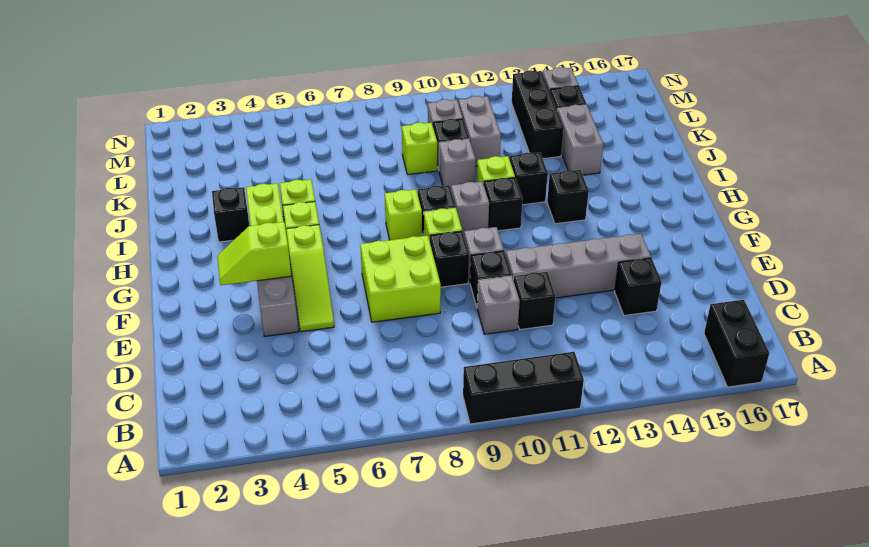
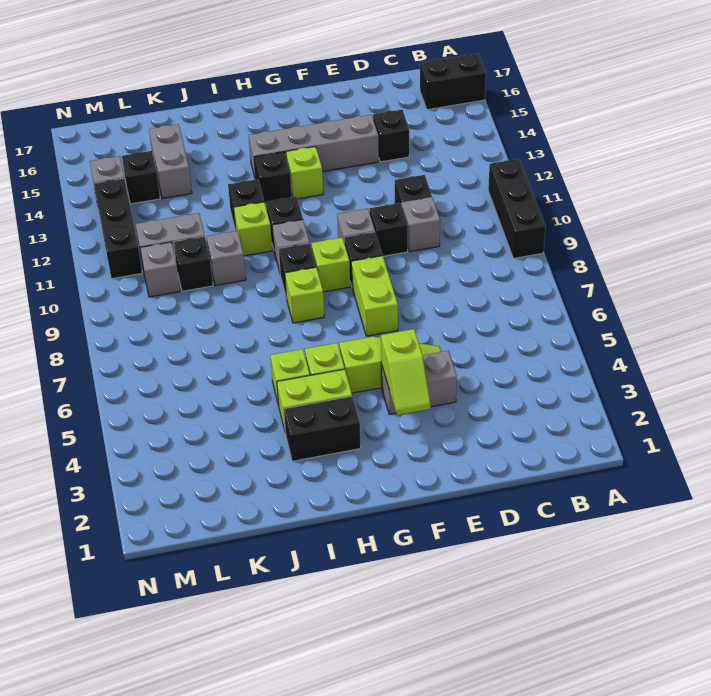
lime 2x2 brick [360,236,441,322] -> lime 1x2 brick [351,256,398,336]
grey 1x4 brick [506,234,651,298] -> grey 1x4 brick turned to [248,115,379,180]
black 1x1 brick [212,187,249,242] -> black 1x2 brick [284,396,361,461]
grey 1x2 brick [558,105,603,175] -> grey 1x2 brick turned to [149,124,192,199]
lime 1x1 brick [402,123,437,175] -> lime 1x1 brick moved to [286,146,323,199]
black 1x3 brick [512,70,564,159] -> black 1x3 brick turned to [94,178,142,279]

